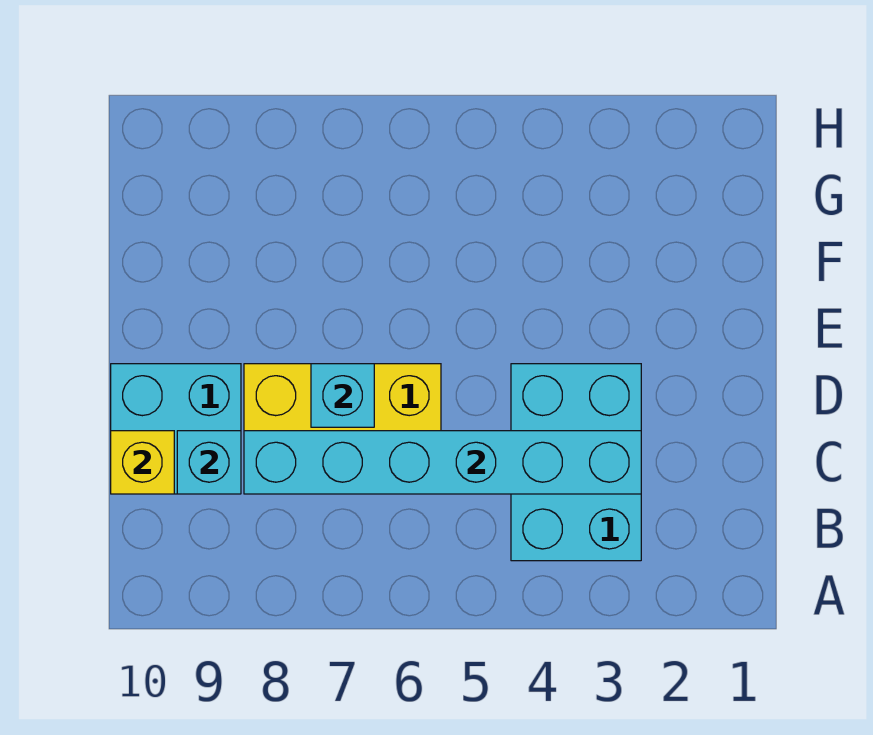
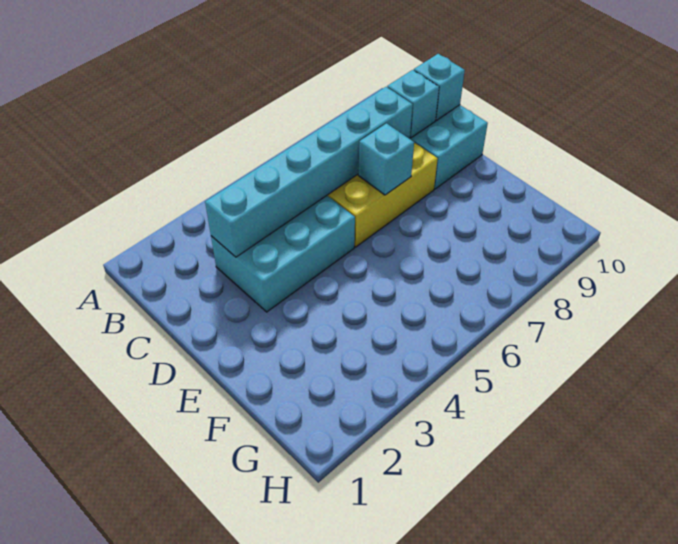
cyan 2x3 brick [511,364,641,561] -> cyan 2x3 brick turned to [211,196,355,312]
yellow 1x1 brick [111,431,174,494] -> cyan 1x1 brick [414,54,465,120]

